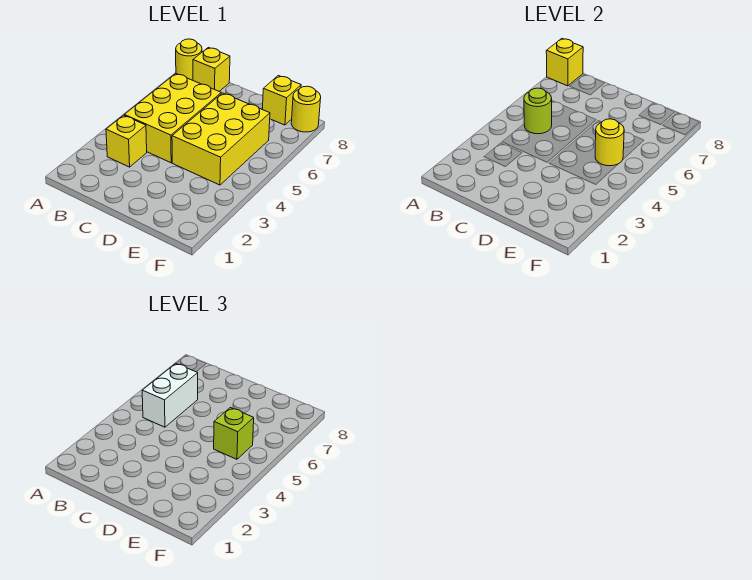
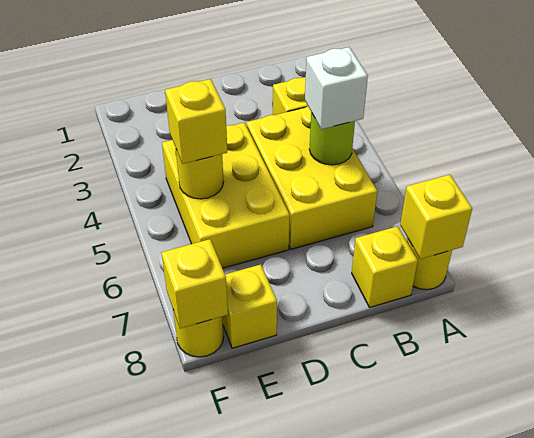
white 1x2 brick [142,364,198,427] -> white 1x1 brick [305,47,368,129]
lime 1x1 brick [214,408,254,459] -> yellow 1x1 brick [165,79,227,164]
none -> yellow 1x1 brick [161,239,228,328]

